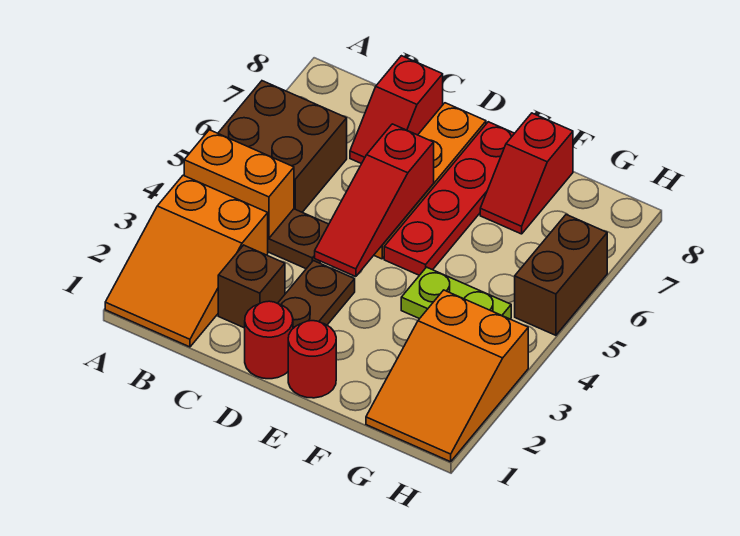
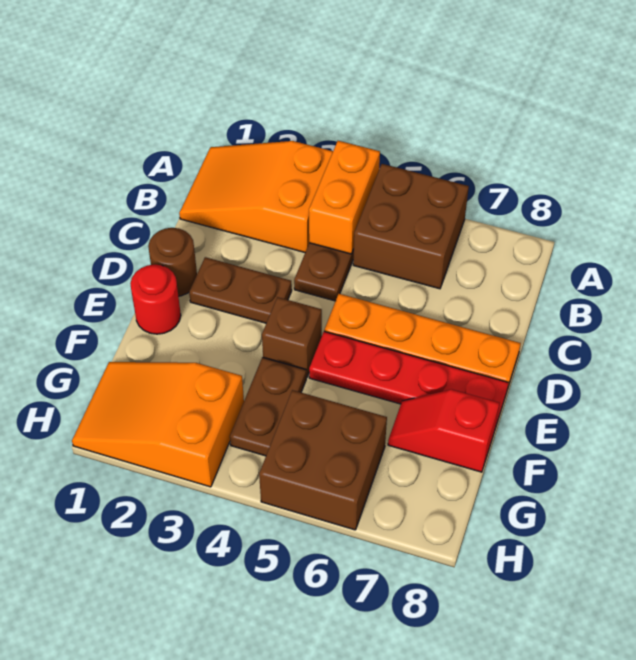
brown 1x1 brick [218,245,285,328] -> brown 1x1 brick moved to [262,297,322,377]
red 1x2 slope [350,56,443,164] -> none
red 1x1 round brick [245,301,293,379] -> brown 1x1 round brick [148,228,197,296]
red 1x3 slope [315,124,434,277] -> none
lime 1x2 plate [401,267,511,319] -> brown 1x2 plate [230,357,306,456]
brown 1x2 brick [515,215,607,335] -> brown 2x2 brick [259,390,387,530]

